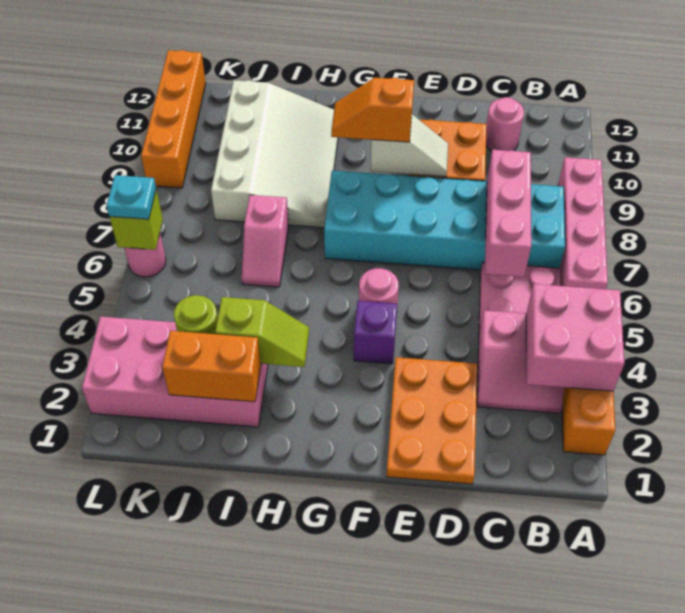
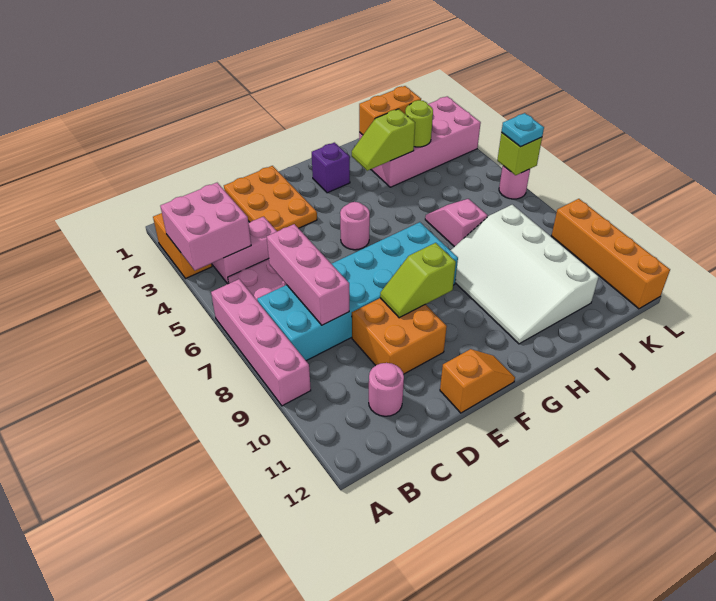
white 1x2 slope [371,115,448,177] -> lime 1x2 slope [380,243,456,318]
purple 1x1 brick [354,301,397,364] -> purple 1x1 brick moved to [312,143,350,193]
orange 1x2 slope [331,78,414,142] -> orange 1x2 slope moved to [440,349,515,413]

